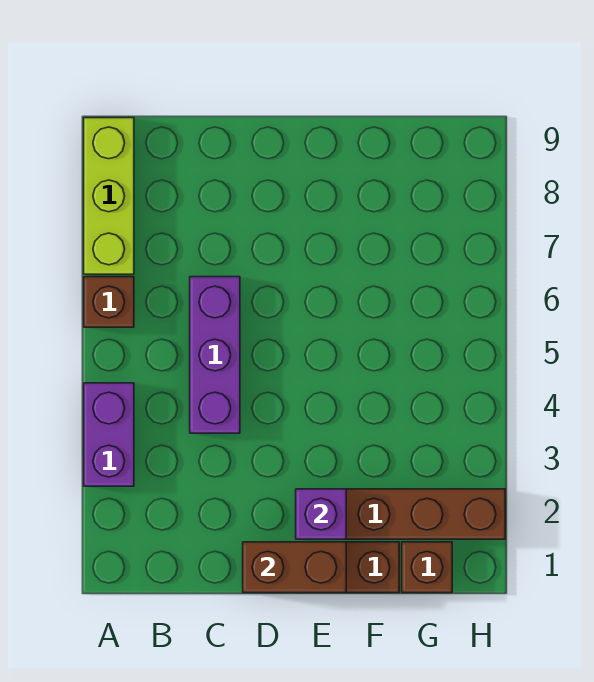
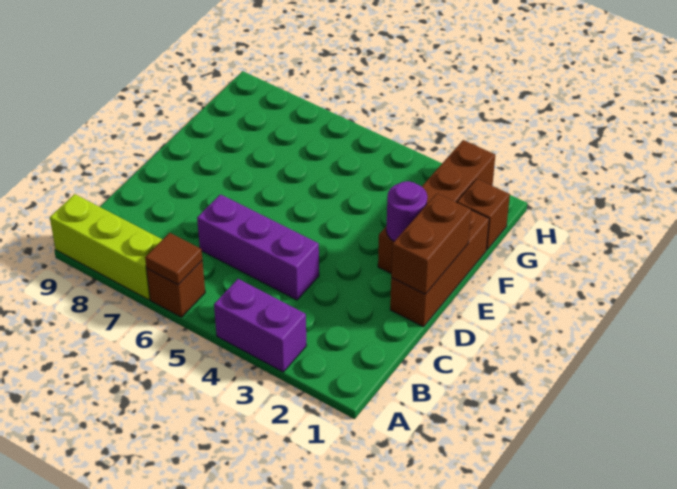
none -> brown 1x1 tile [145,233,202,285]
purple 1x1 brick [296,489,346,539] -> purple 1x1 round brick [386,181,427,241]

